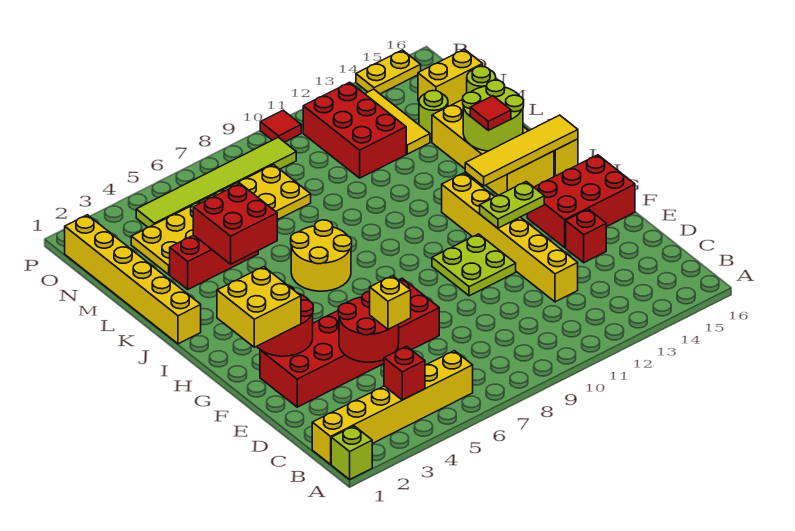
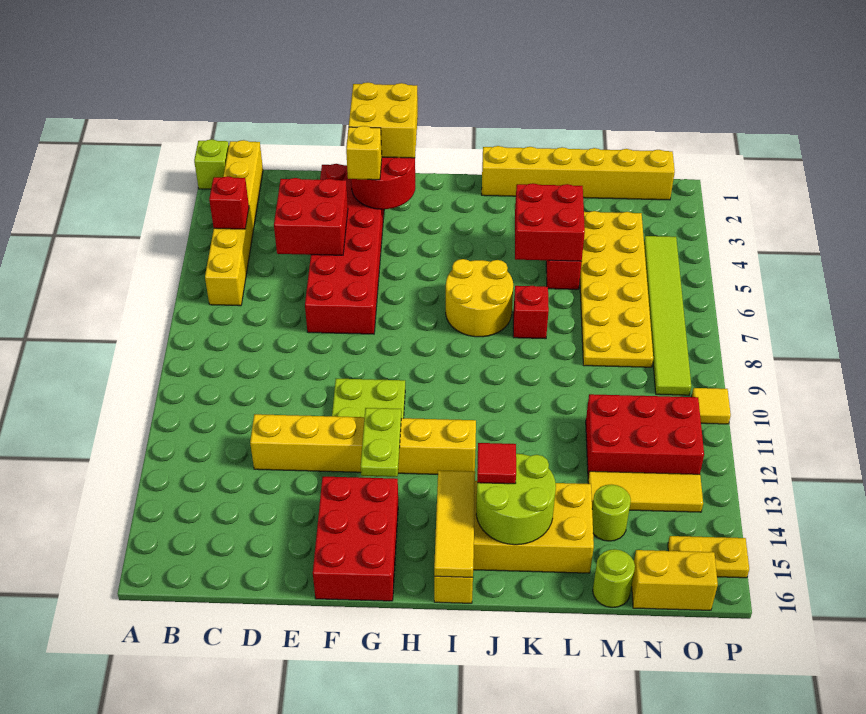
red 2x2 round brick [338,291,399,362] -> red 2x2 brick [274,178,348,255]
yellow 1x1 brick [370,276,411,329] -> yellow 1x1 brick moved to [346,126,382,180]
red 1x1 brick [566,209,606,263] -> red 1x1 brick moved to [513,286,549,339]
yellow 1x4 tile [465,115,578,186] -> yellow 1x3 tile [434,470,475,577]
yellow 1x2 brick [418,49,483,106] -> yellow 1x2 brick turned to [632,550,718,610]
red 1x1 tile [260,110,301,142] -> yellow 1x1 tile [692,388,731,424]
yellow 1x2 plate [356,50,421,94] -> yellow 1x2 plate turned to [668,536,749,578]

